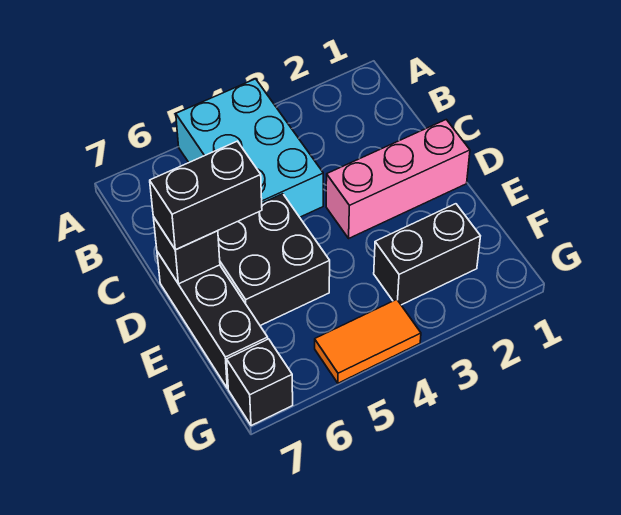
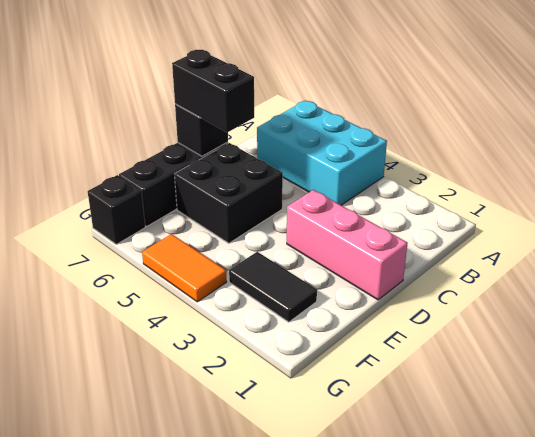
cyan 2x3 brick [176,79,323,217] -> cyan 2x3 brick turned to [257,100,387,205]
black 1x2 brick [374,204,480,305] -> black 1x2 tile [229,252,317,322]

